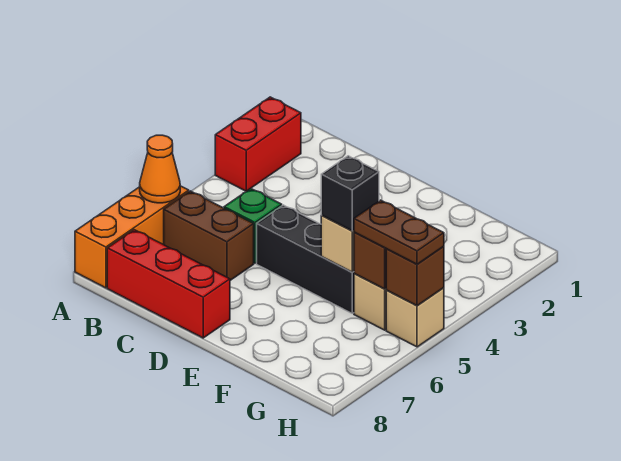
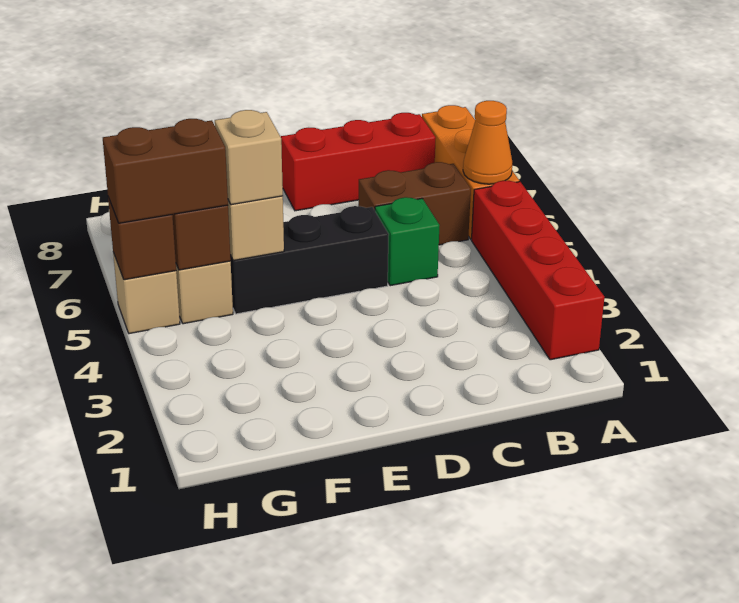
red 1x2 brick [215,97,301,191] -> red 1x4 brick [471,181,604,360]
black 1x1 brick [321,156,379,231] -> tan 1x1 brick [215,110,283,205]
brown 1x2 plate [354,200,444,264] -> brown 1x2 brick [103,119,228,223]

